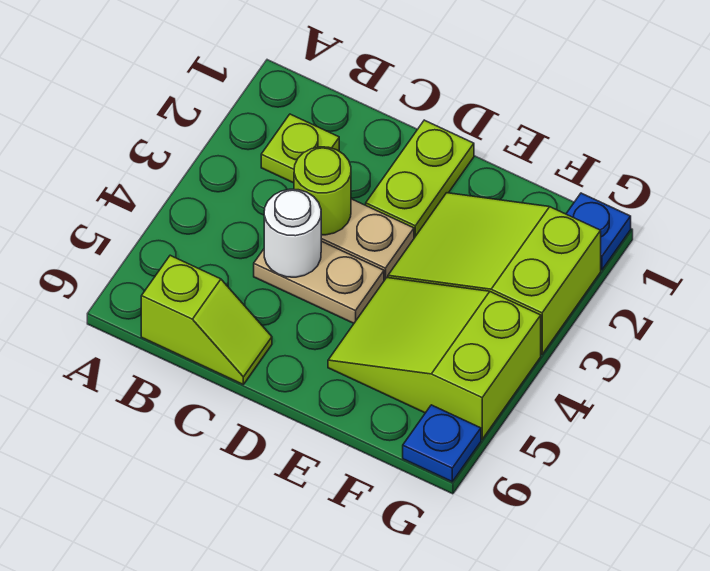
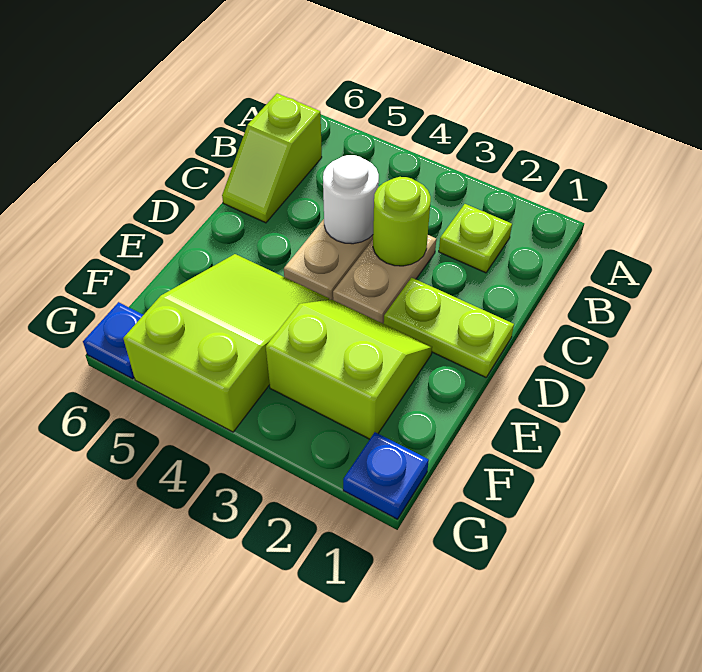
lime 2x3 slope [388,193,601,355] -> lime 2x2 slope [266,300,432,439]

